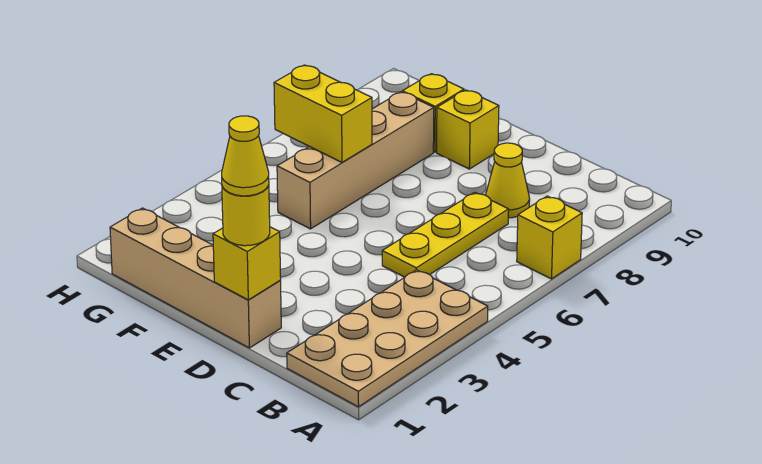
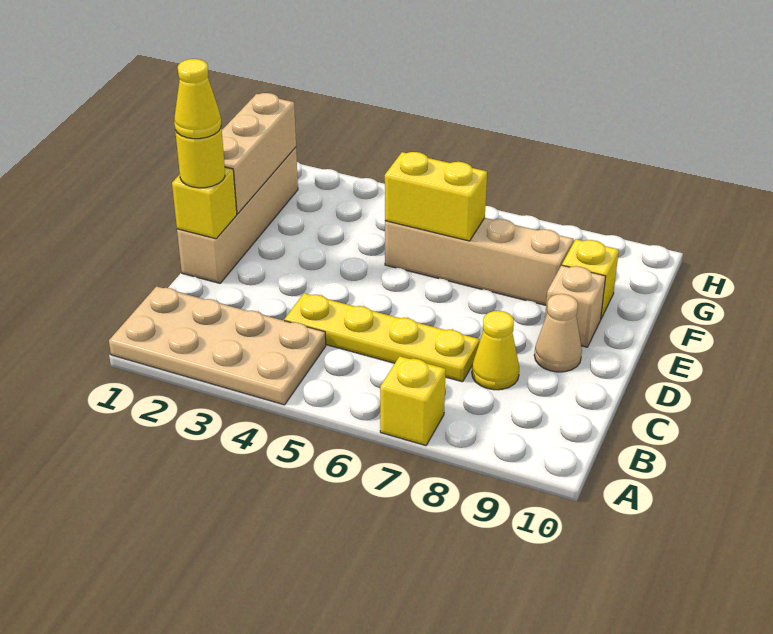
yellow 1x3 plate [382,192,509,277] -> yellow 1x4 plate [284,293,480,382]
none -> tan 1x1 cone [534,294,582,372]
none -> tan 1x3 brick [222,93,296,214]
yellow 1x1 brick [437,90,499,169] -> tan 1x1 brick [545,265,606,347]
yellow 1x2 brick [274,65,372,162] -> yellow 1x2 brick turned to [385,152,487,241]

